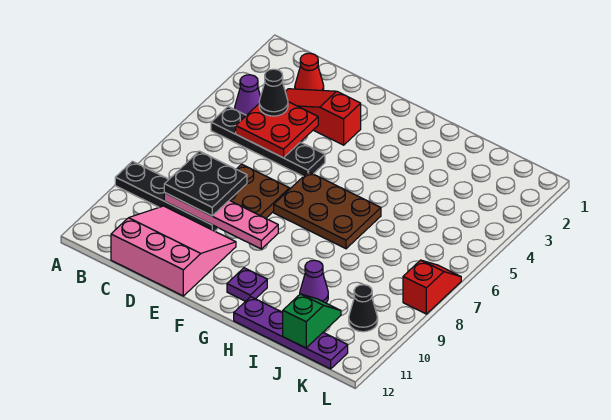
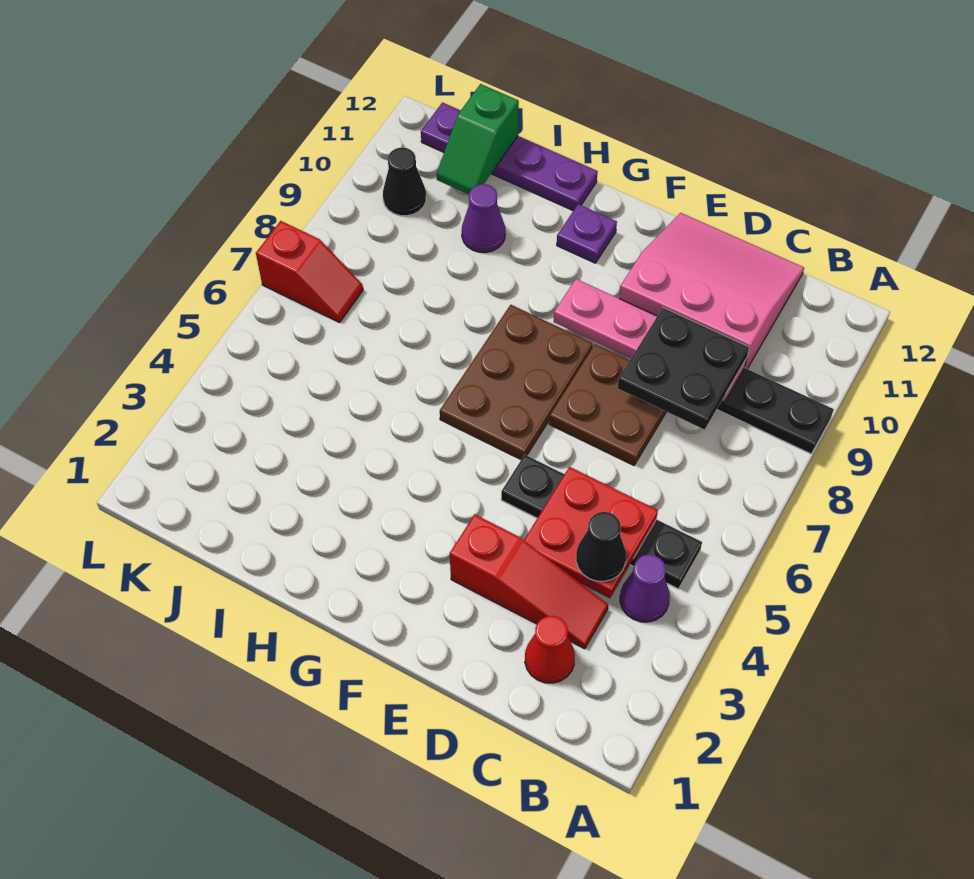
pink 3x3 slope [111,206,236,296] -> pink 3x3 slope turned to [619,213,804,369]
brown 2x3 plate [274,172,381,249] -> brown 2x3 plate turned to [440,305,593,460]
red 1x2 slope [403,260,461,314] -> red 1x2 slope turned to [256,221,363,322]

